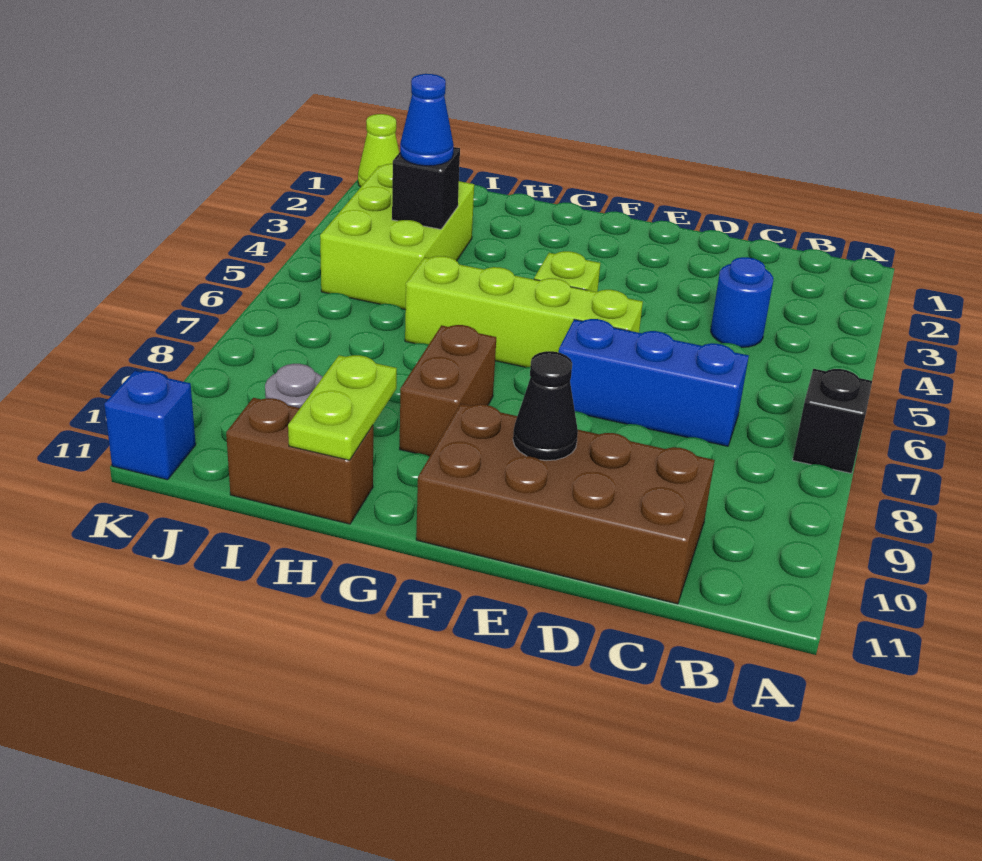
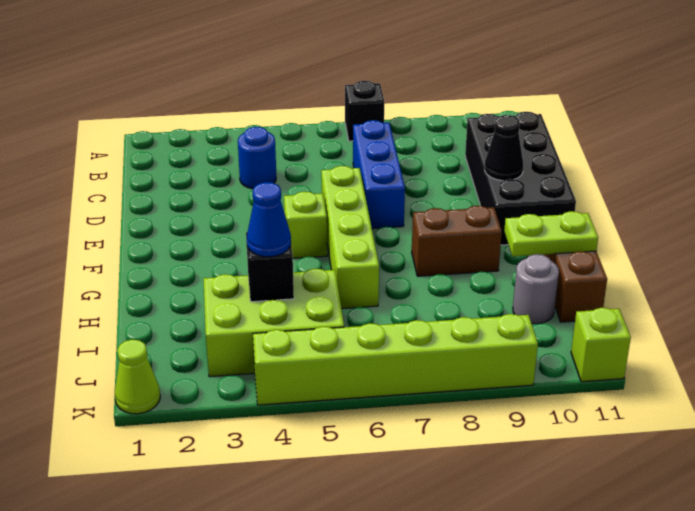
brown 2x4 brick [416,404,714,604] -> black 2x4 brick [465,112,576,245]
none -> lime 1x6 brick [253,314,538,405]
blue 1x1 brick [104,371,196,480] -> lime 1x1 brick [571,308,631,382]

